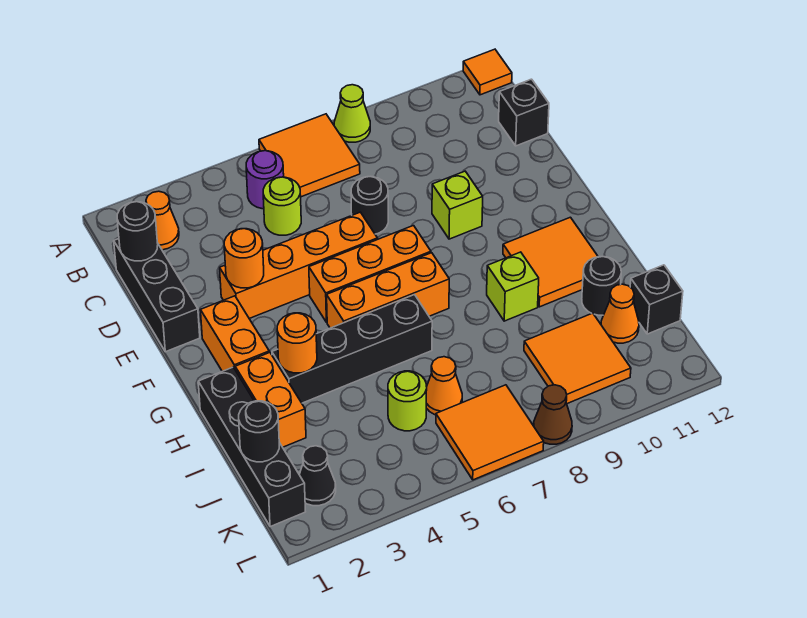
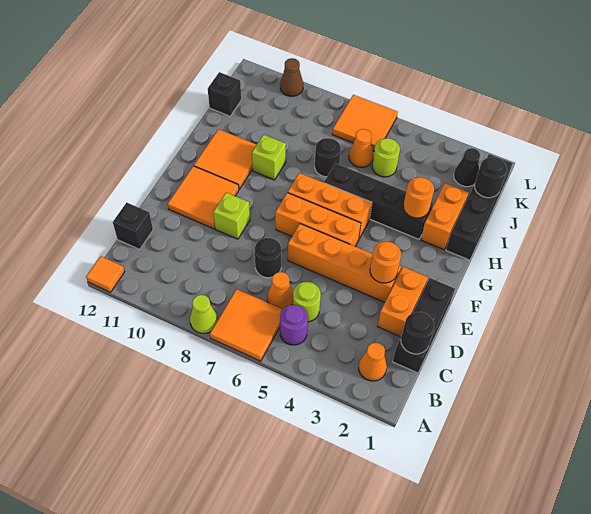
orange 1x2 brick [201,296,269,371] -> orange 1x2 brick moved to [378,267,428,337]
black 1x1 round brick [582,257,621,315] -> black 1x1 round brick moved to [315,138,341,177]
orange 2x2 tile [524,313,631,404] -> orange 2x2 tile moved to [168,166,239,229]
orange 1x1 cone [601,284,639,343] -> orange 1x1 cone moved to [267,272,293,309]
brown 1x1 cone [534,385,572,444] -> brown 1x1 cone moved to [280,58,303,96]

